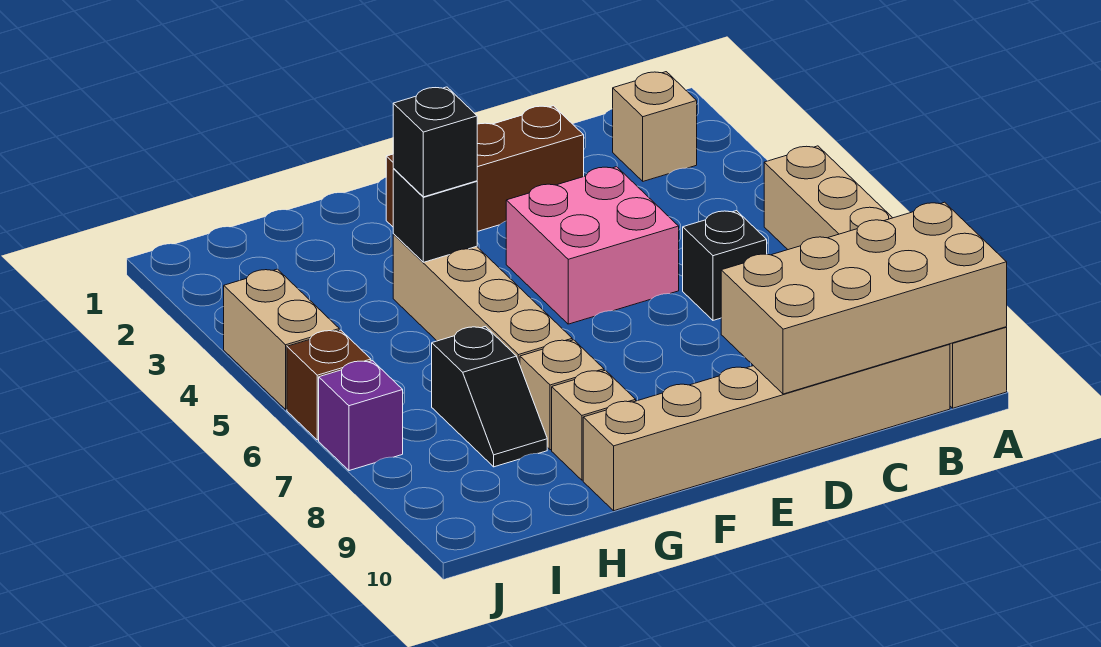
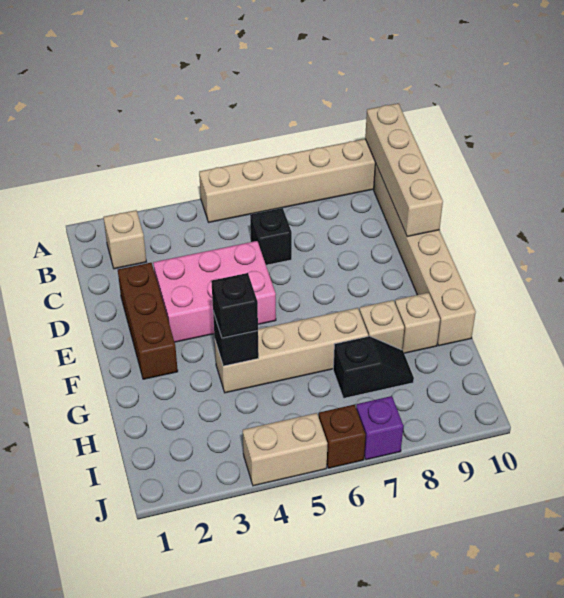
tan 2x4 brick [721,202,1007,394] -> tan 1x4 brick [365,103,443,237]
pink 2x2 brick [506,167,679,324] -> pink 2x3 brick [153,241,276,342]

